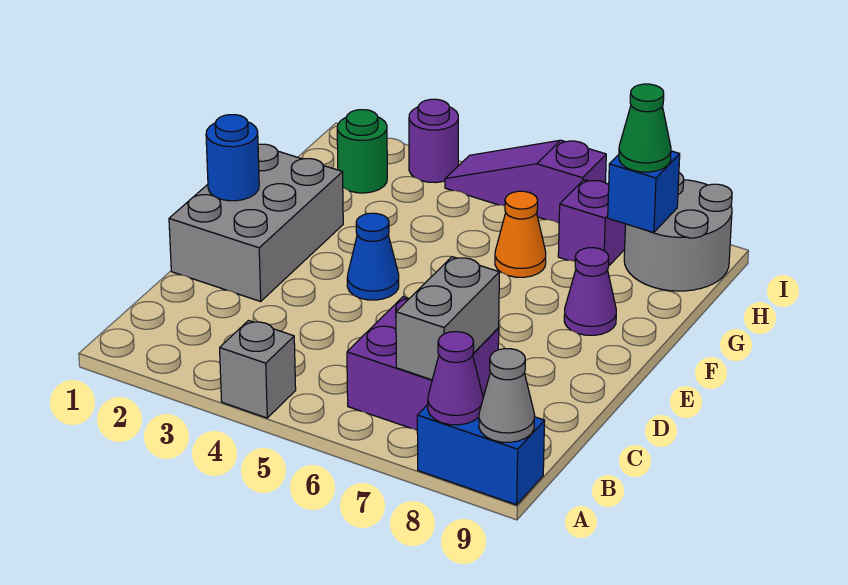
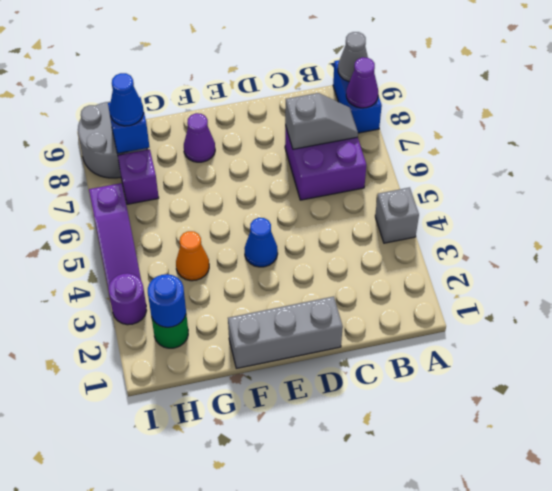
grey 1x2 brick [396,257,499,380] -> grey 1x2 slope [285,93,358,149]
grey 2x3 brick [169,144,343,301] -> grey 1x3 brick [228,296,343,368]
blue 1x1 round brick [206,115,259,201] -> blue 1x1 round brick moved to [148,274,186,327]
orange 1x1 cone [495,191,546,277] -> orange 1x1 cone moved to [176,231,209,281]
green 1x1 cone [619,84,671,172] -> blue 1x1 cone [110,73,144,126]

